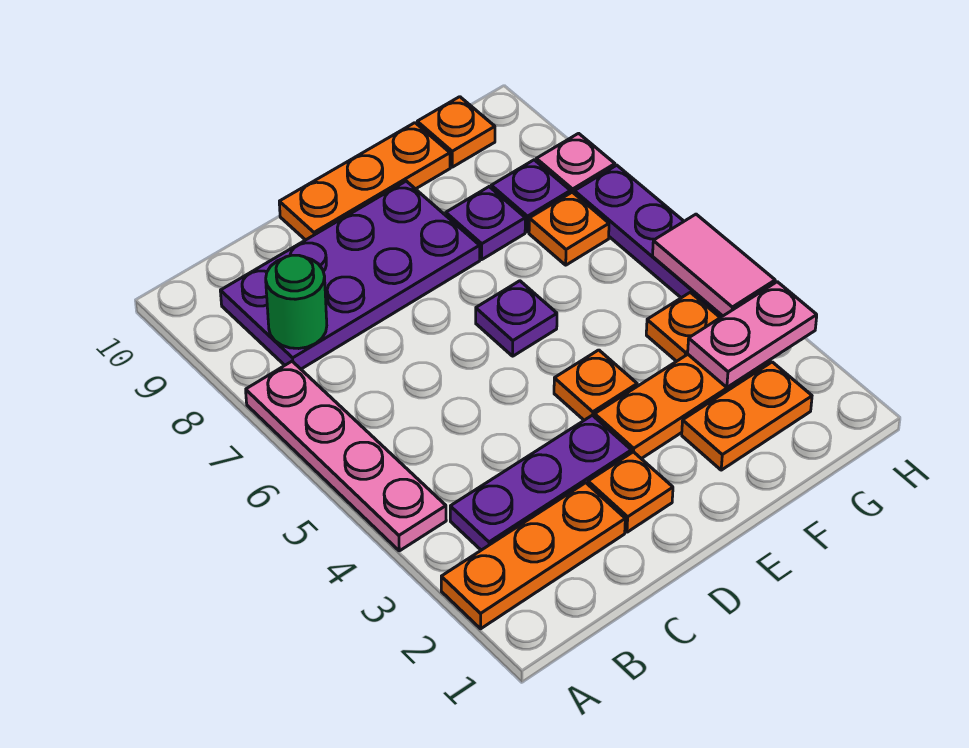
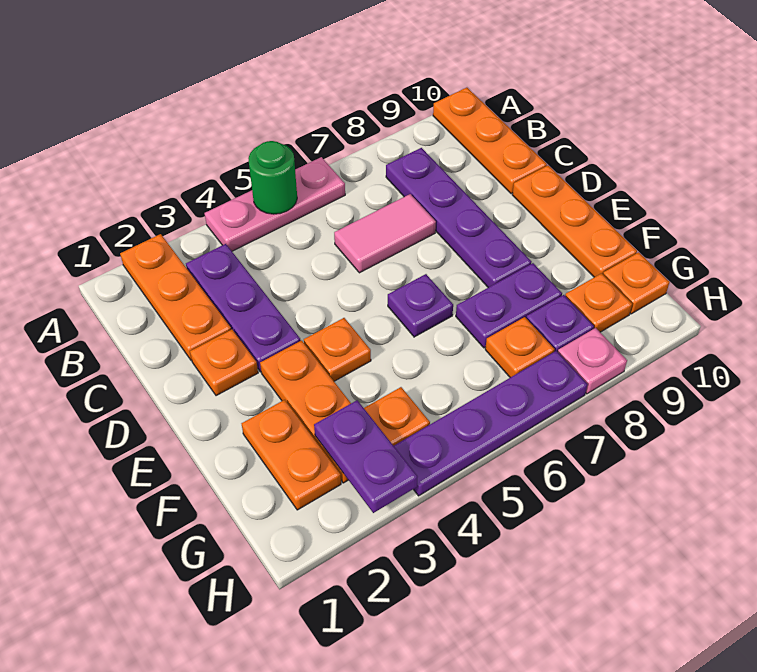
pink 1x4 plate [246,361,446,551] -> pink 1x3 plate [205,157,345,251]
none -> orange 1x3 plate [433,88,547,194]
purple 2x4 plate [220,181,480,369] -> purple 1x4 plate [386,148,531,288]
green 1x1 round brick [266,255,327,349] -> green 1x1 round brick moved to [248,141,297,214]
purple 1x1 plate [446,187,525,259] -> purple 1x2 plate [456,263,562,348]
pink 1x2 plate [688,282,817,387] -> purple 1x2 plate [314,400,417,513]
none -> orange 1x1 plate [565,273,632,332]
pink 1x2 tile [653,214,775,316] -> pink 1x2 tile moved to [334,194,436,273]

